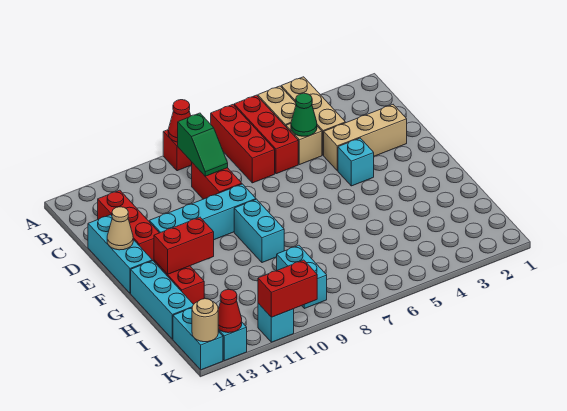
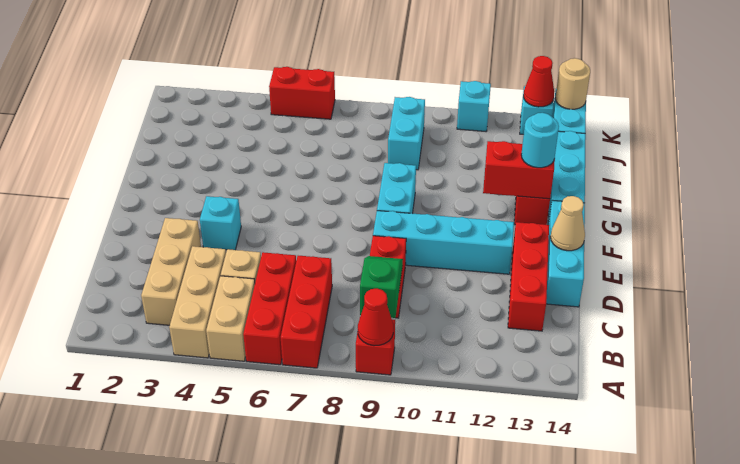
green 1x1 cone [291,93,317,136] -> none
tan 1x3 brick [324,105,407,171] -> tan 1x3 brick turned to [141,218,201,325]
none -> cyan 1x1 round brick [521,113,559,168]
red 1x2 brick [258,260,317,317] -> red 1x2 brick moved to [269,67,335,119]

